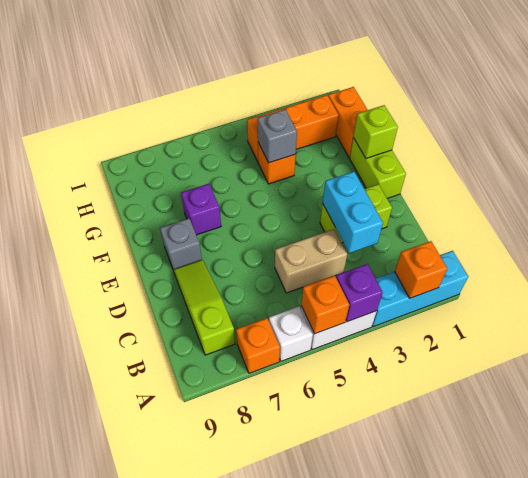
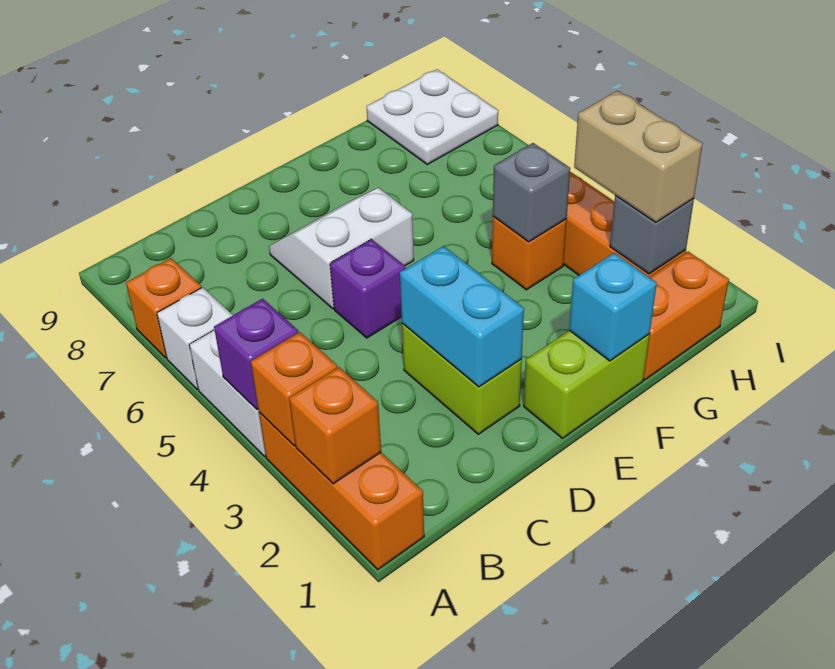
cyan 1x3 brick [372,251,469,327] -> orange 1x3 brick [259,412,424,570]
orange 1x1 brick [301,276,349,334] -> orange 1x1 brick moved to [251,332,337,446]
lime 1x3 slope [173,260,235,355] -> none
cyan 1x2 brick [323,172,383,253] -> cyan 1x2 brick turned to [400,246,524,387]
tan 1x2 brick [275,229,347,293] -> tan 1x2 brick moved to [574,91,702,222]
none -> white 2x2 slope [269,188,414,308]
grey 1x1 brick [160,218,202,269] -> grey 1x1 brick moved to [610,196,694,274]
lime 1x1 brick [353,105,398,158] -> cyan 1x1 brick [569,253,657,361]
purple 1x1 brick [181,184,221,235] -> purple 1x1 brick moved to [330,239,405,338]
none -> white 2x2 plate [366,69,498,164]

